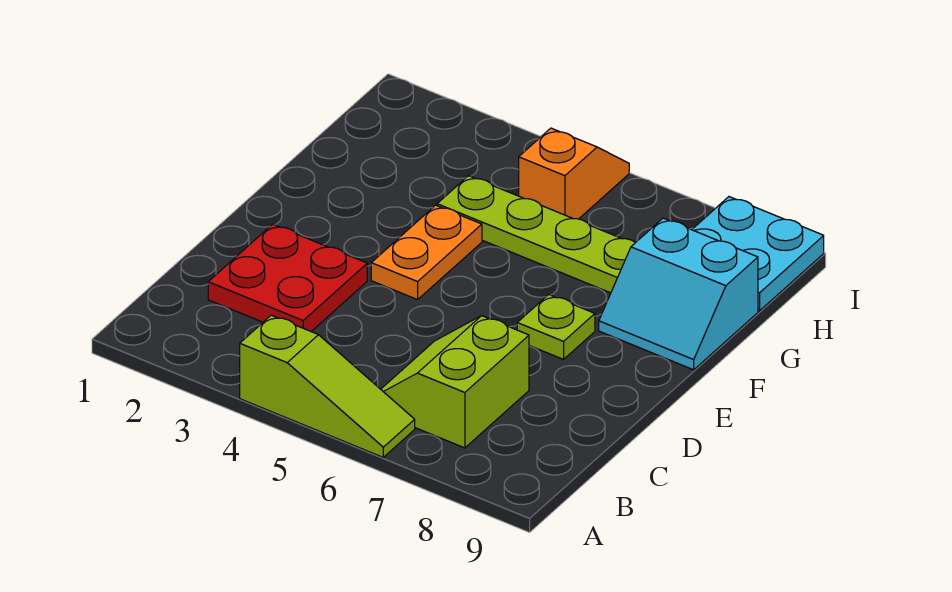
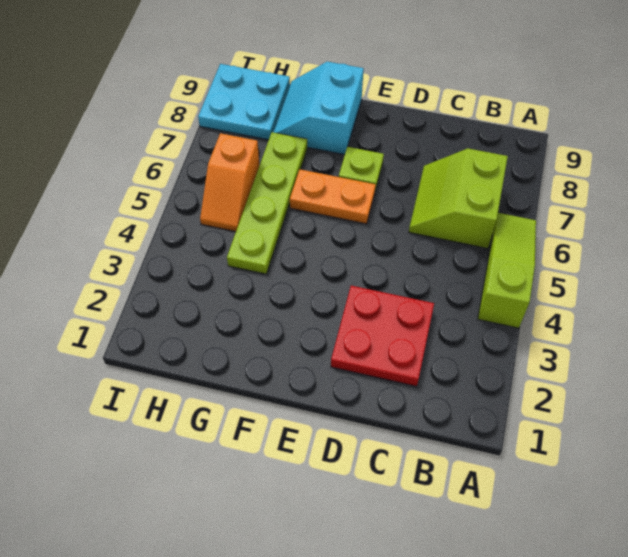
lime 2x2 slope [381,316,529,448] -> lime 2x2 slope turned to [409,149,508,248]
orange 1x2 plate [371,205,482,300] -> orange 1x2 plate moved to [290,169,376,224]
cyan 2x2 slope [599,218,758,370] -> cyan 2x2 slope turned to [273,62,364,155]
orange 1x2 slope [519,128,629,219] -> orange 1x2 slope turned to [200,133,259,232]

